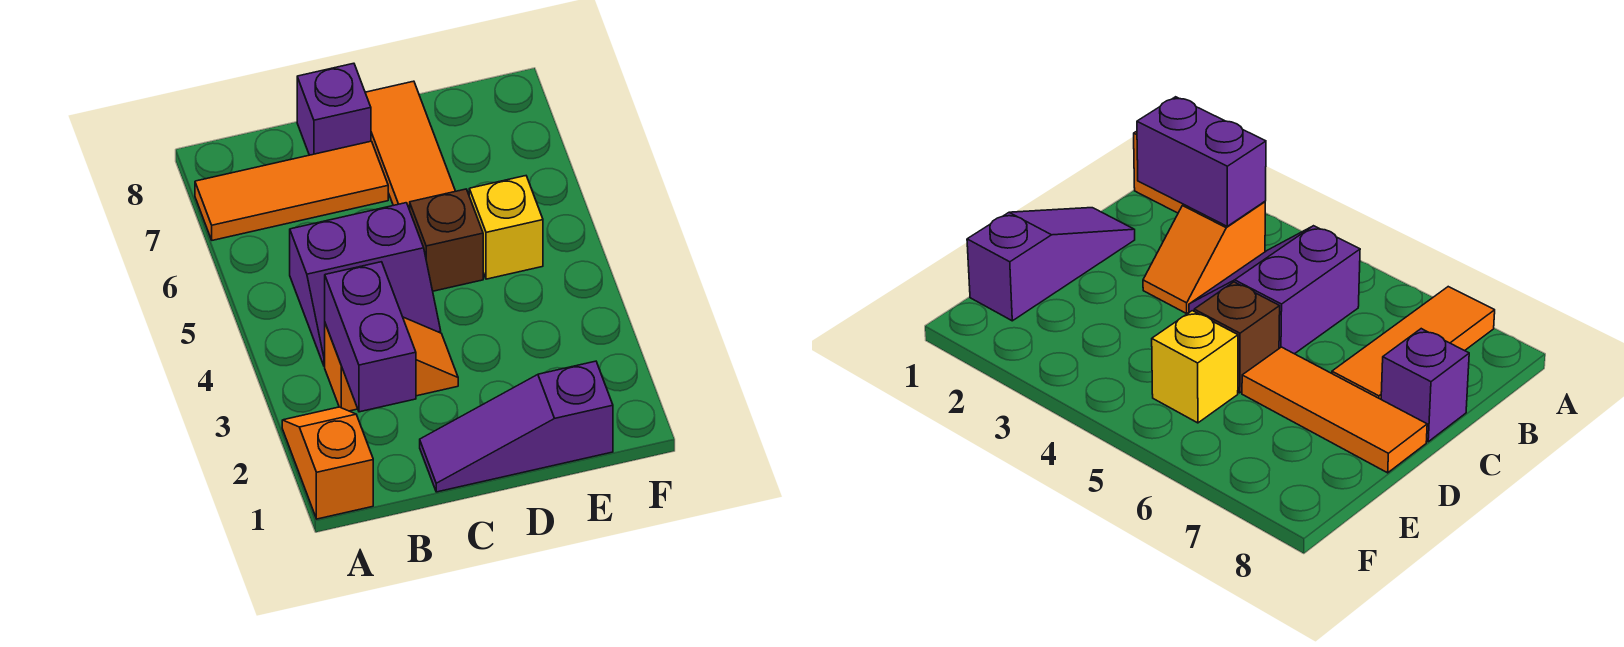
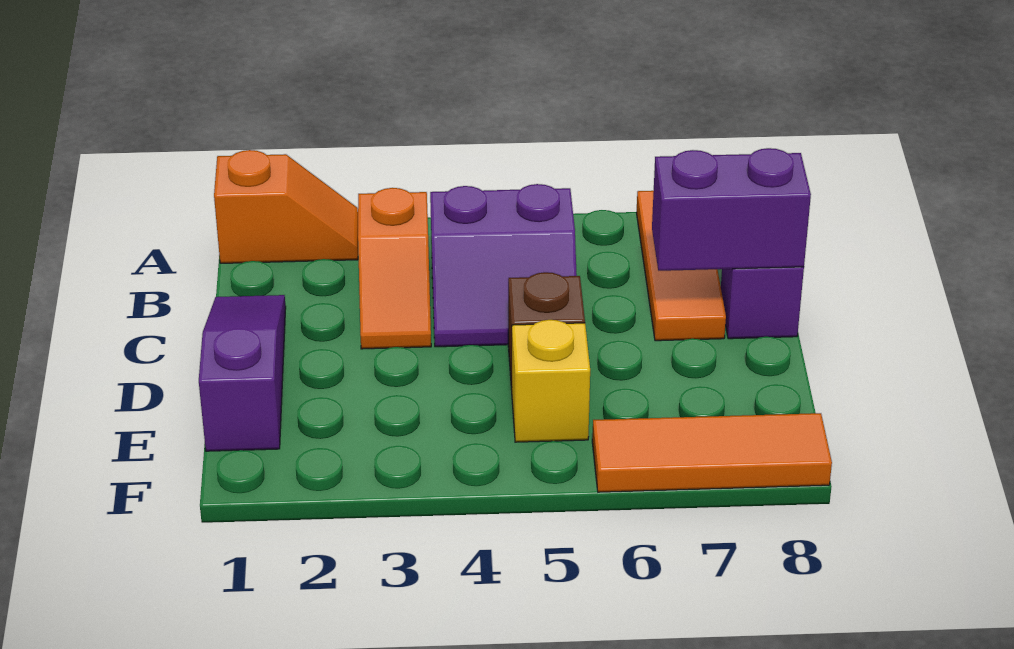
purple 1x2 brick [325,262,416,412] -> purple 1x2 brick moved to [652,148,811,271]
purple 2x2 slope [290,203,441,366] -> purple 2x2 slope turned to [430,184,577,347]
orange 1x3 tile [365,81,455,210] -> orange 1x3 tile moved to [592,413,832,492]

